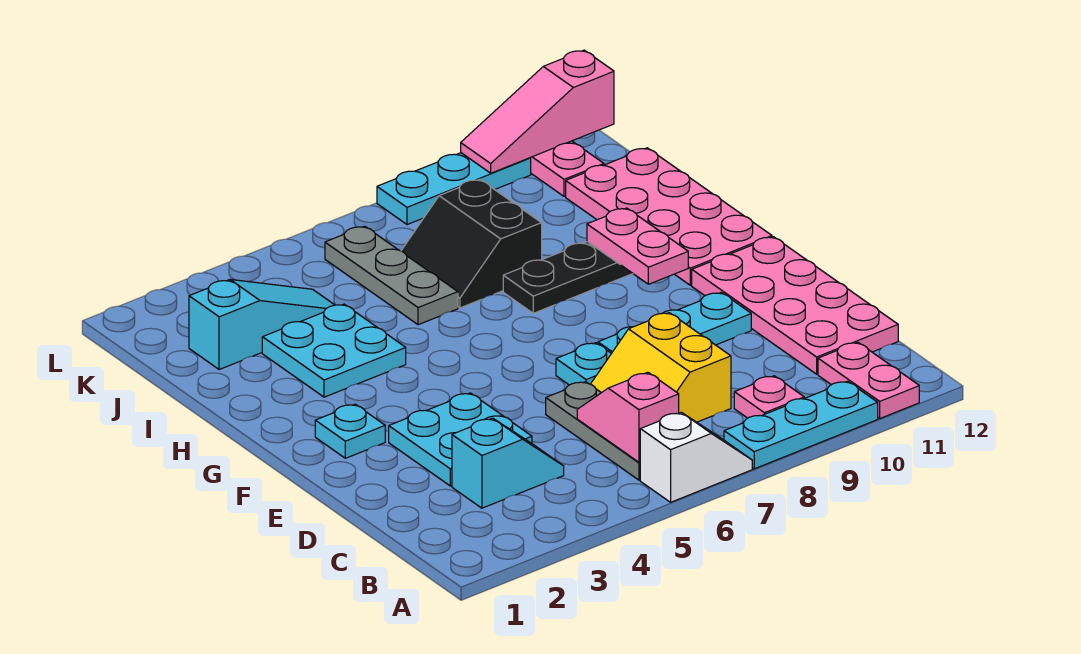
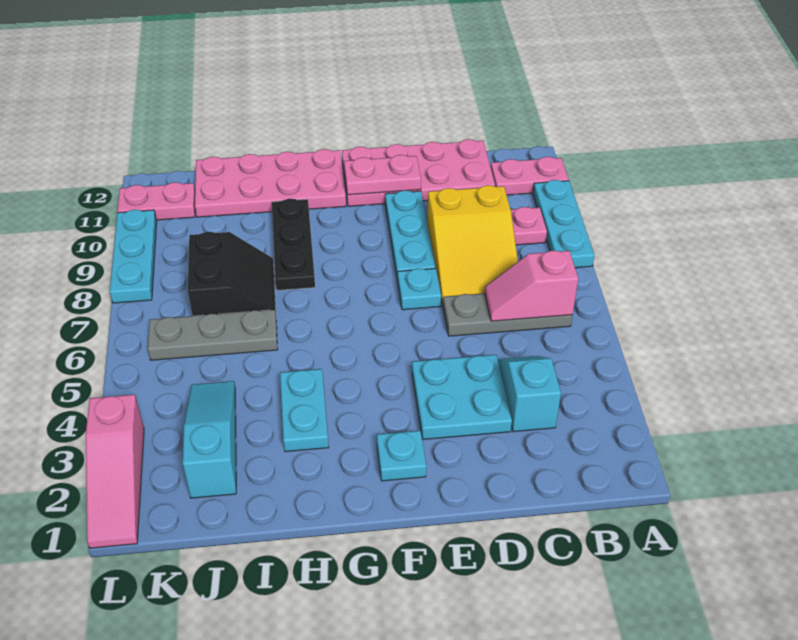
white 1x2 slope [640,412,752,502] -> none
yellow 2x2 slope [591,313,731,422] -> yellow 2x3 slope [427,185,518,305]
pink 1x2 plate [587,208,688,284] -> pink 1x2 plate moved to [344,155,421,195]
cyan 2x2 plate [262,304,406,397] -> cyan 1x2 plate [280,369,329,452]
black 2x2 slope [401,179,542,308] -> black 2x2 slope turned to [188,232,276,316]
pink 1x3 slope [461,50,614,173] -> pink 1x3 slope moved to [86,395,144,548]

